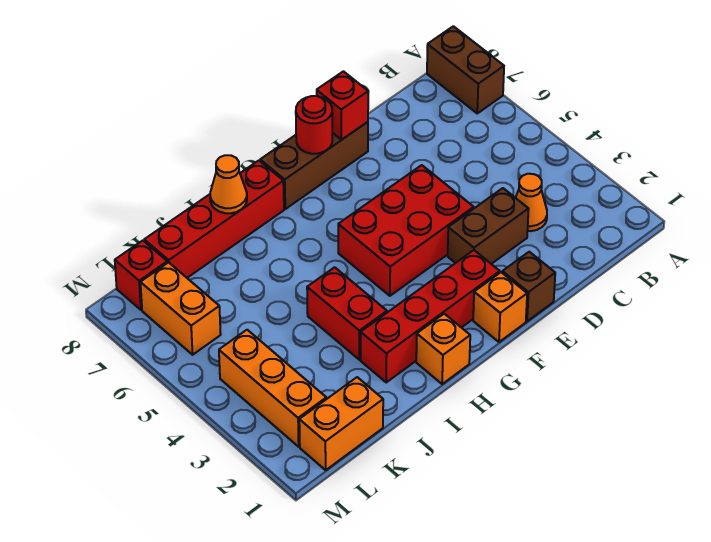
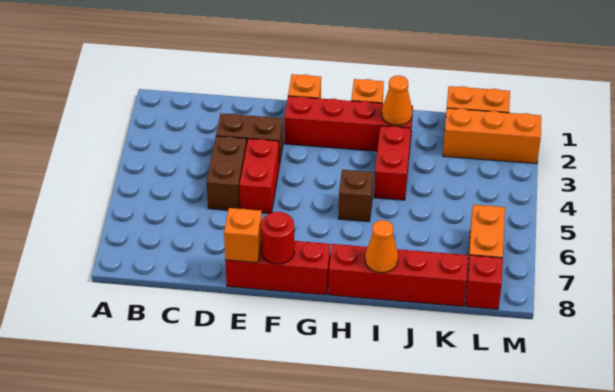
brown 1x2 brick [427,26,504,113] -> brown 1x2 brick moved to [206,136,247,210]
orange 1x1 cone [516,174,547,231] -> orange 1x1 cone moved to [382,75,412,126]
brown 1x1 brick [502,252,555,321] -> brown 1x1 brick moved to [338,170,373,222]
red 2x3 brick [338,165,474,296] -> red 1x2 brick [239,139,279,214]
brown 1x3 brick [260,122,368,209] -> red 1x3 brick [225,241,331,295]
red 1x1 brick [317,71,368,140] -> orange 1x1 brick [224,208,262,263]
orange 1x3 brick [219,330,326,447] -> orange 1x3 brick turned to [443,108,541,164]

